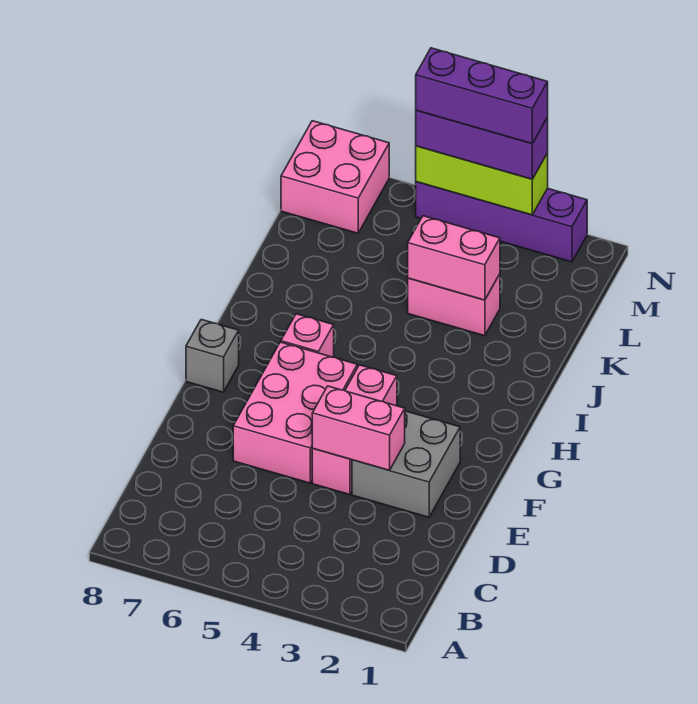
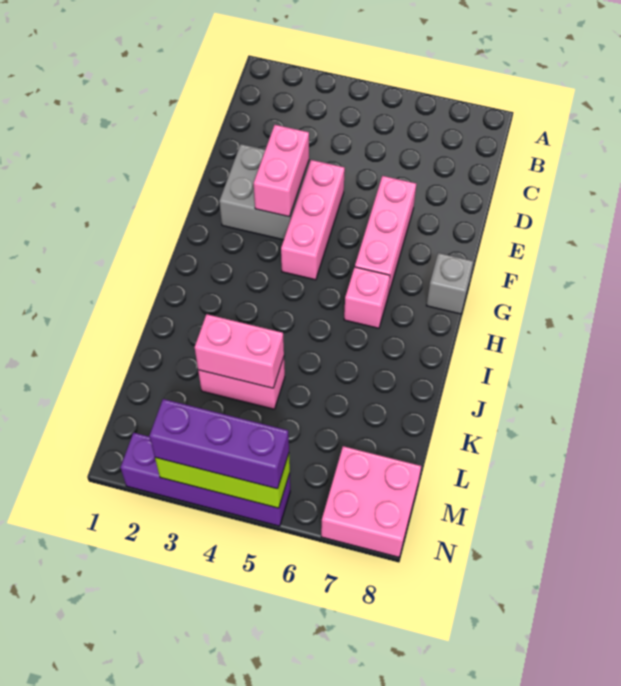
pink 1x2 brick [312,386,405,470] -> pink 1x2 brick turned to [254,125,309,217]
pink 2x3 brick [233,342,357,483] -> pink 1x3 brick [355,176,416,295]
purple 1x3 brick [416,48,548,144] -> none

